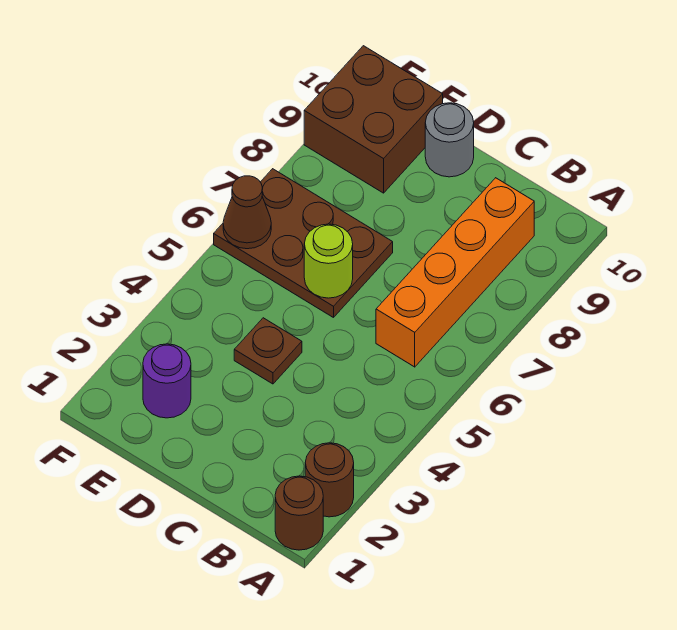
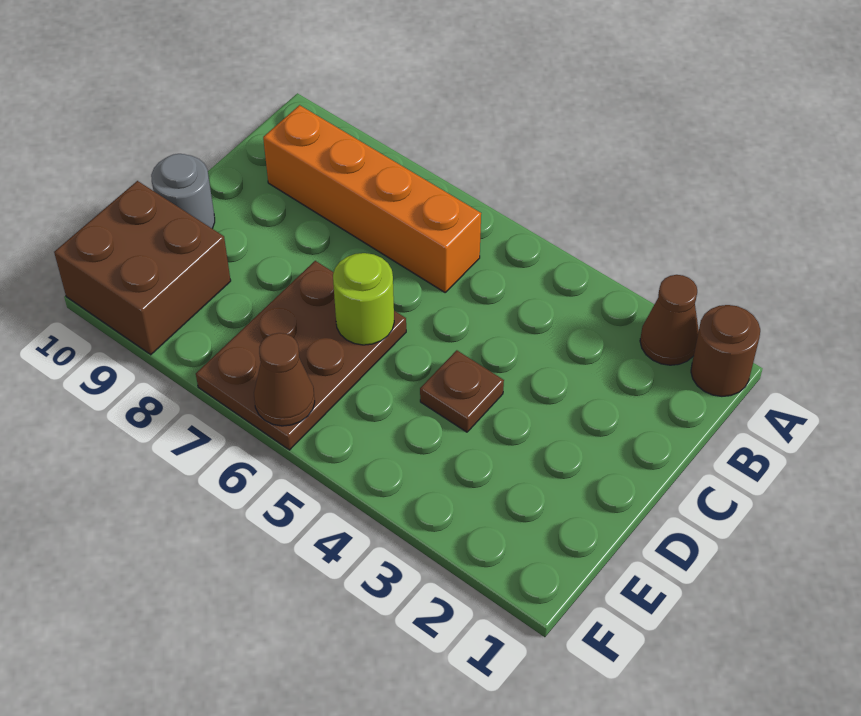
brown 1x1 round brick [305,443,354,517] -> brown 1x1 cone [640,275,699,365]
purple 1x1 round brick [143,344,191,418] -> none

